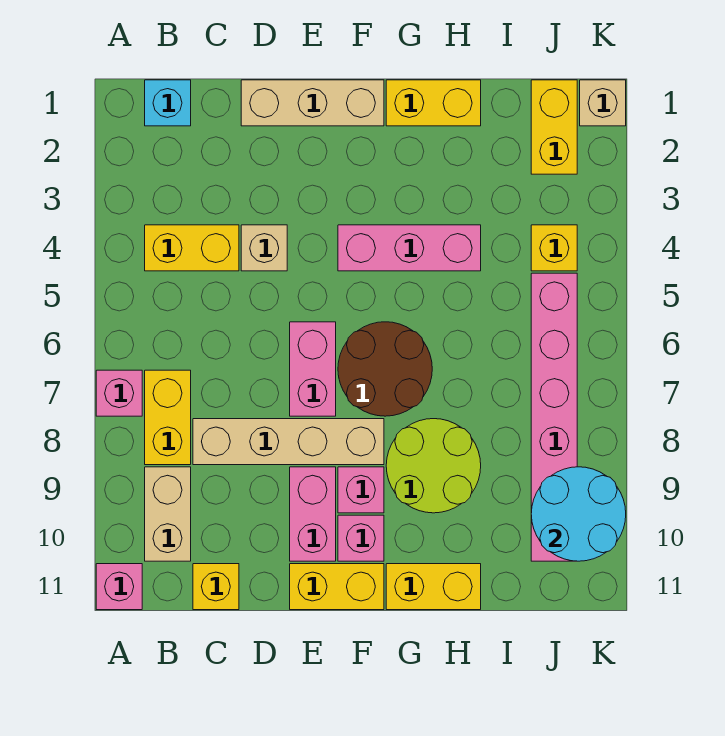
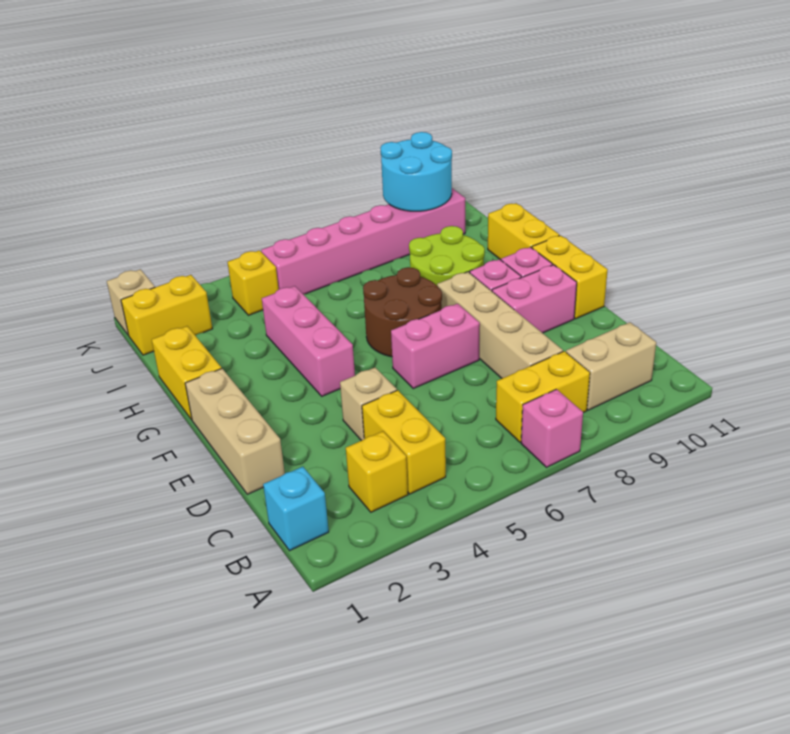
pink 1x1 brick [96,564,142,610] -> none
yellow 1x1 brick [193,564,239,610] -> yellow 1x1 brick moved to [346,431,408,512]

